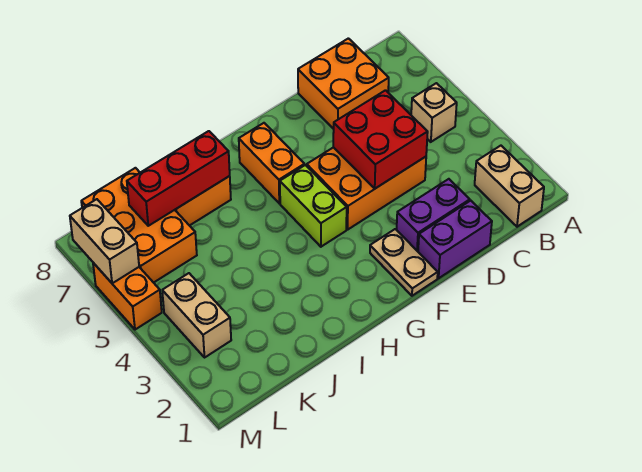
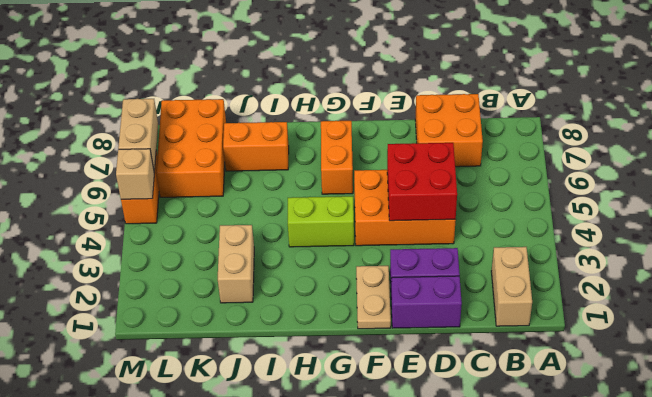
tan 1x1 brick [411,83,457,142] -> tan 1x1 brick moved to [116,149,154,199]
lime 1x2 brick [280,165,347,247] -> lime 1x2 brick turned to [288,196,354,247]
red 1x3 brick [127,131,230,226] -> none
tan 1x2 brick [162,273,231,357] -> tan 1x2 brick moved to [218,225,254,303]

